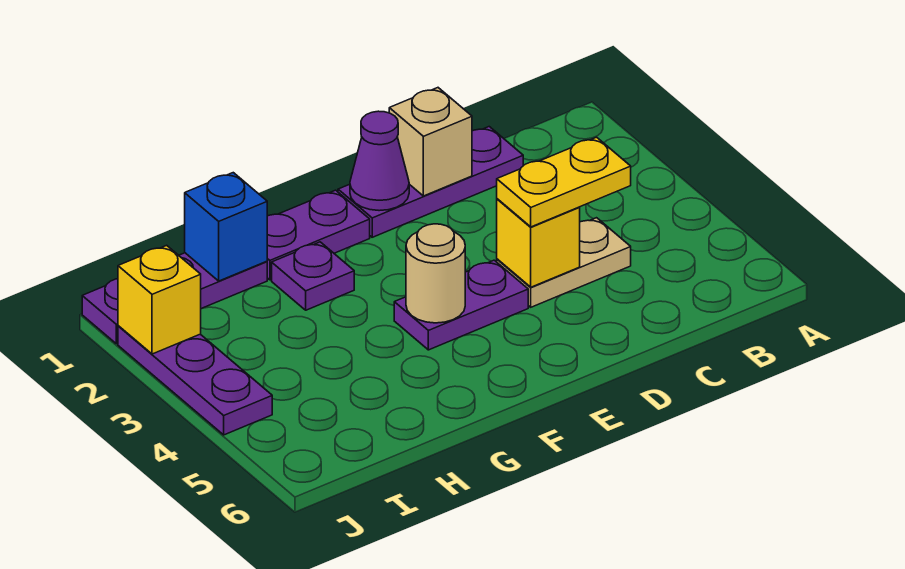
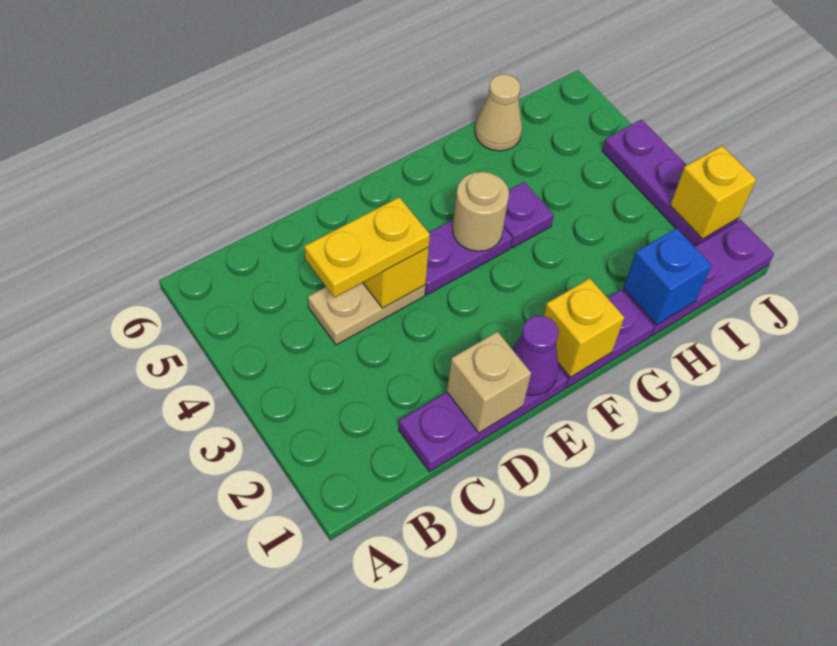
none -> yellow 1x1 brick [544,278,624,377]
purple 1x1 plate [272,242,354,310] -> purple 1x1 plate moved to [503,182,554,248]
none -> tan 1x1 cone [475,74,522,151]

